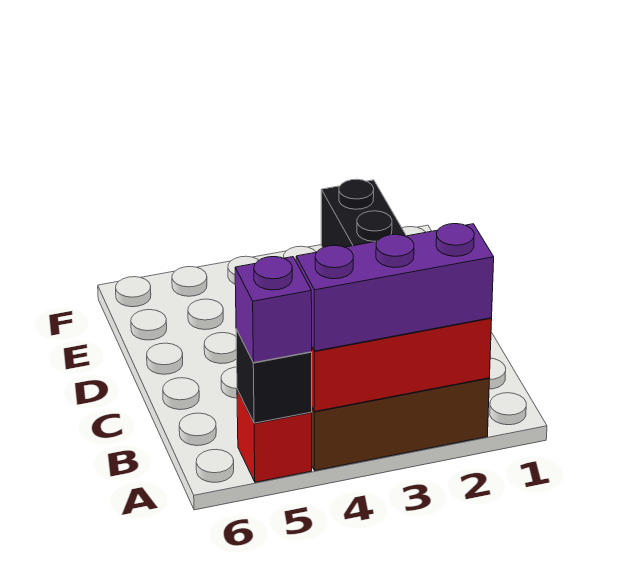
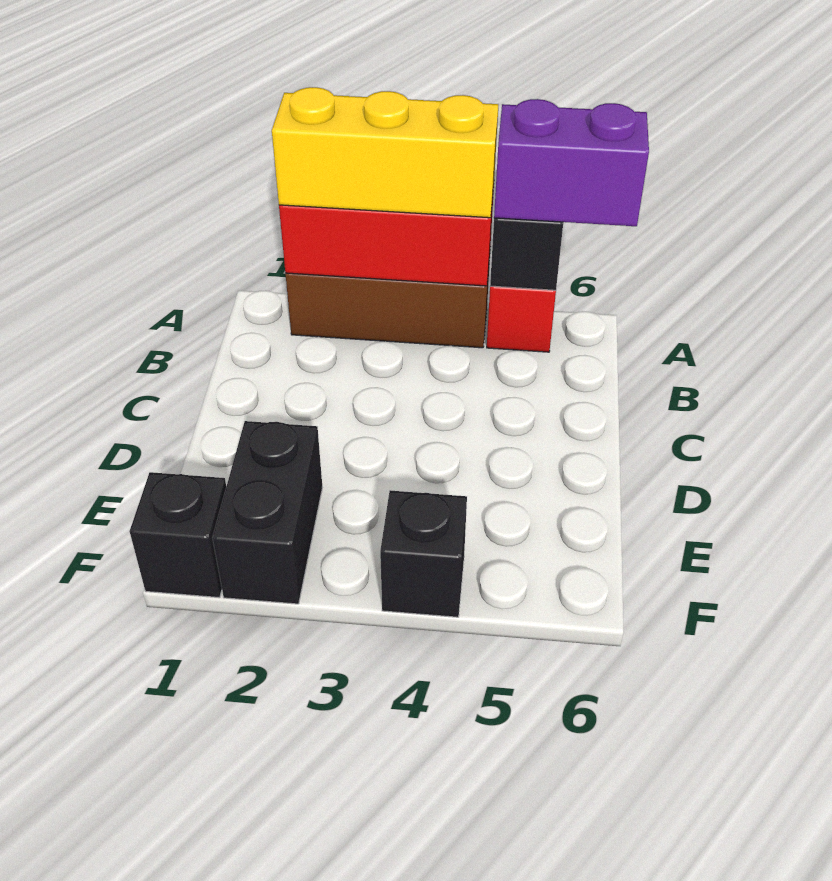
purple 1x3 brick [296,224,494,351] -> yellow 1x3 brick [272,87,498,218]
purple 1x1 brick [235,257,312,363] -> purple 1x2 brick [494,99,649,226]
none -> black 1x1 brick [130,472,226,598]
none -> black 1x1 brick [380,490,467,617]

